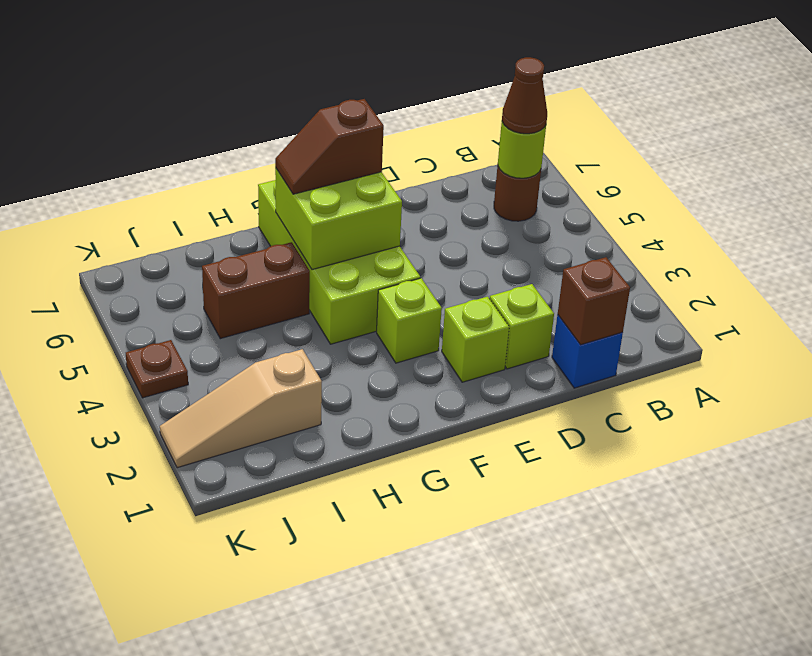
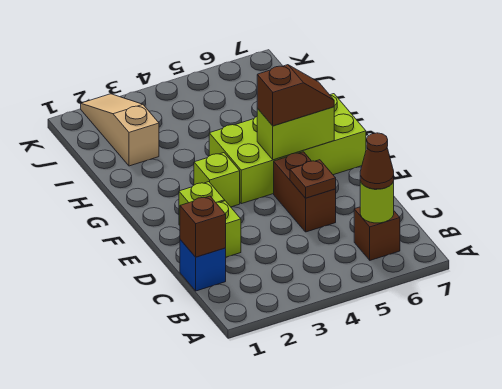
brown 1x1 round brick [494,166,541,221] -> brown 1x1 brick [354,207,400,260]
lime 2x2 brick [275,168,402,270] -> lime 1x2 brick [257,107,334,160]
brown 1x2 slope [275,99,384,194] -> brown 1x2 slope turned to [257,65,334,126]
brown 1x2 brick [202,242,310,339] -> brown 1x2 brick moved to [274,152,336,232]
brown 1x1 plate [126,340,188,398] -> brown 1x1 plate moved to [290,160,336,198]

